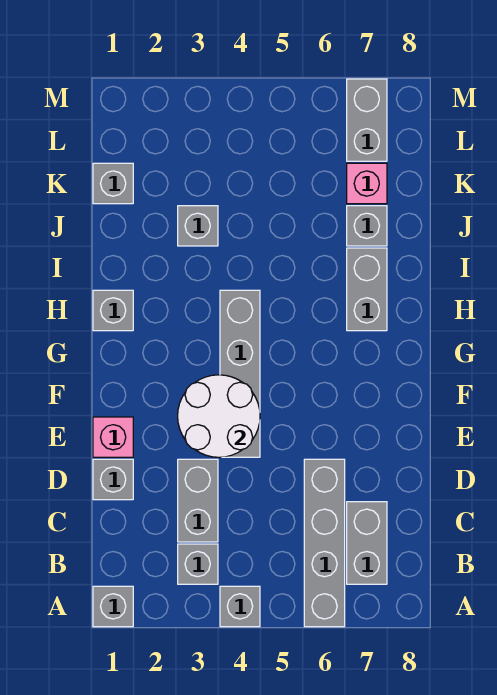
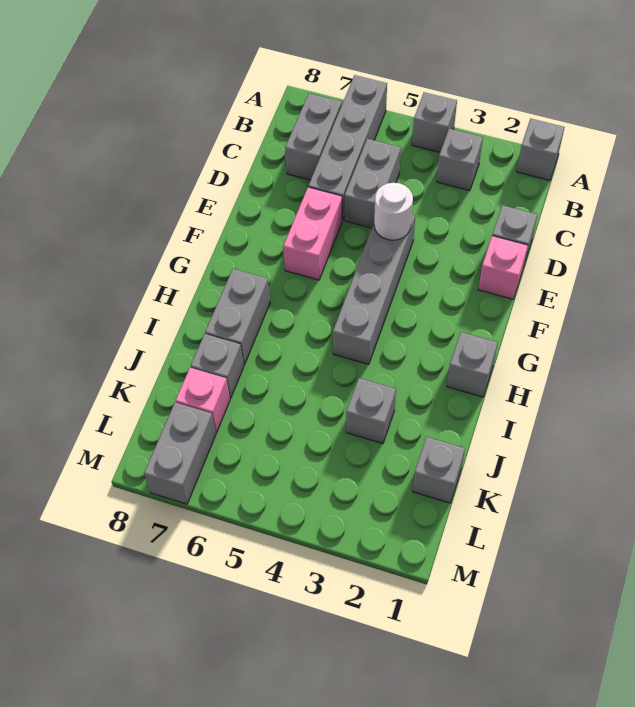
grey 1x2 brick [178,459,218,542] -> grey 1x2 brick moved to [345,139,401,228]
white 2x2 round brick [178,375,260,457] -> white 1x1 round brick [374,183,413,240]
none -> pink 1x2 brick [283,187,342,280]

